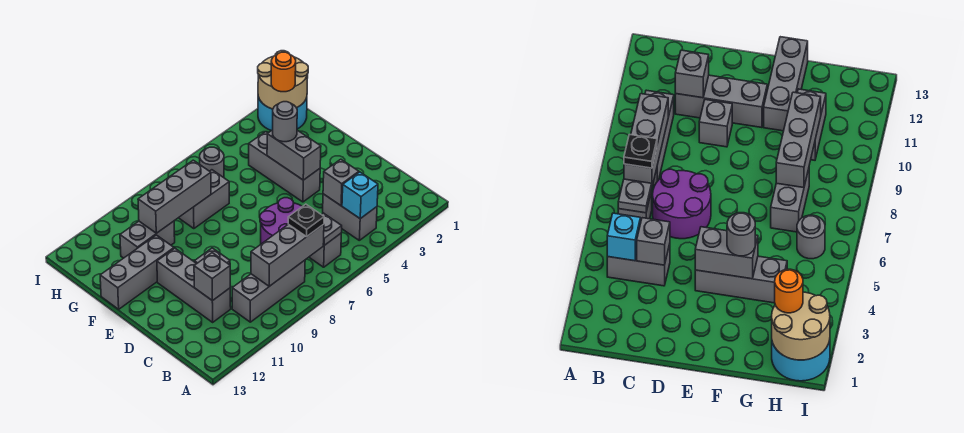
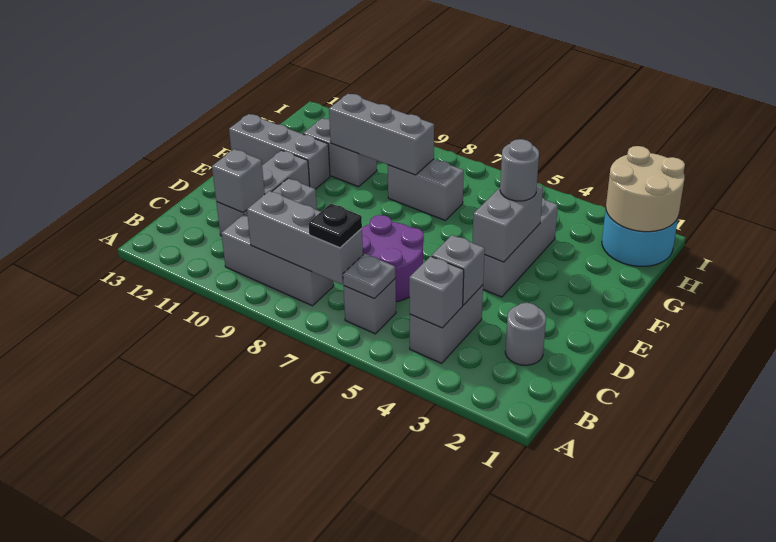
cyan 1x1 brick [342,172,378,219] -> grey 1x1 brick [409,256,464,328]
orange 1x1 round brick [271,52,296,92] -> none
grey 1x1 round brick [200,147,224,178] -> grey 1x1 round brick moved to [505,303,546,365]

